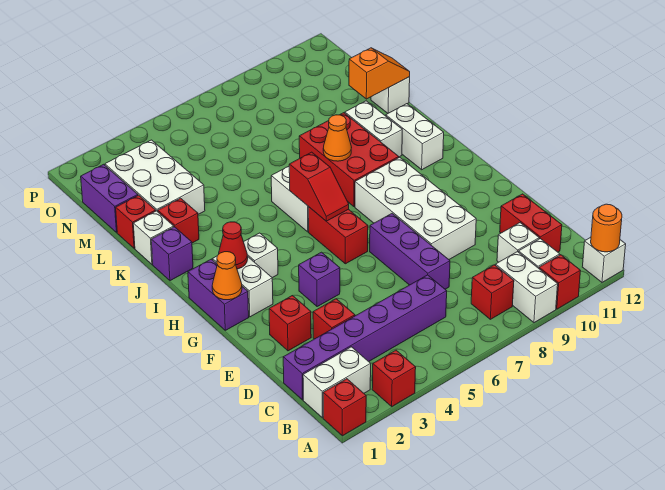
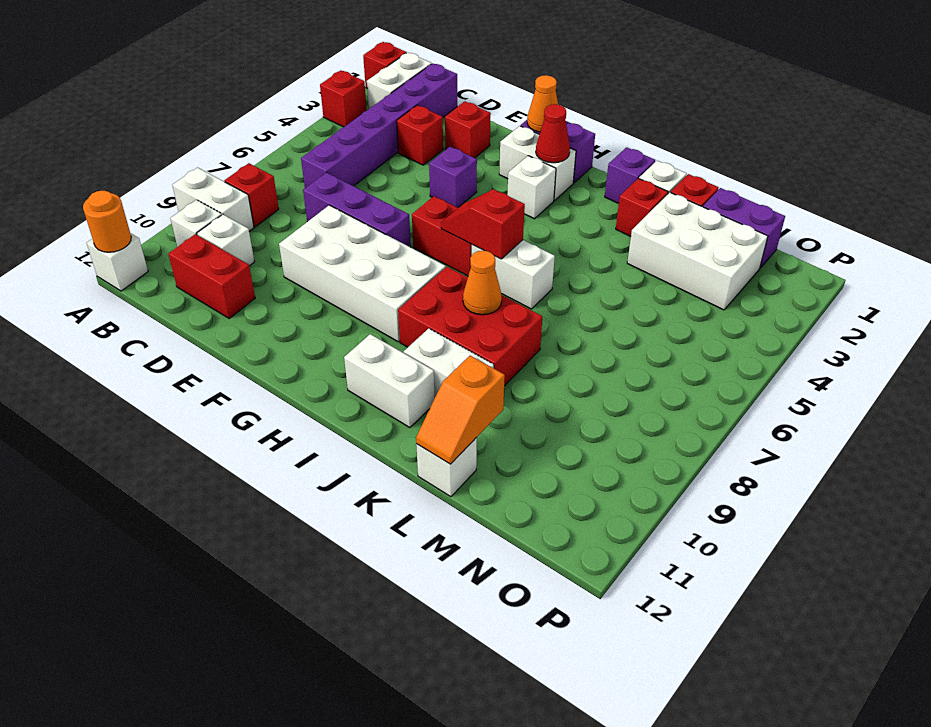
red 1x1 brick [539,255,581,309] -> none

